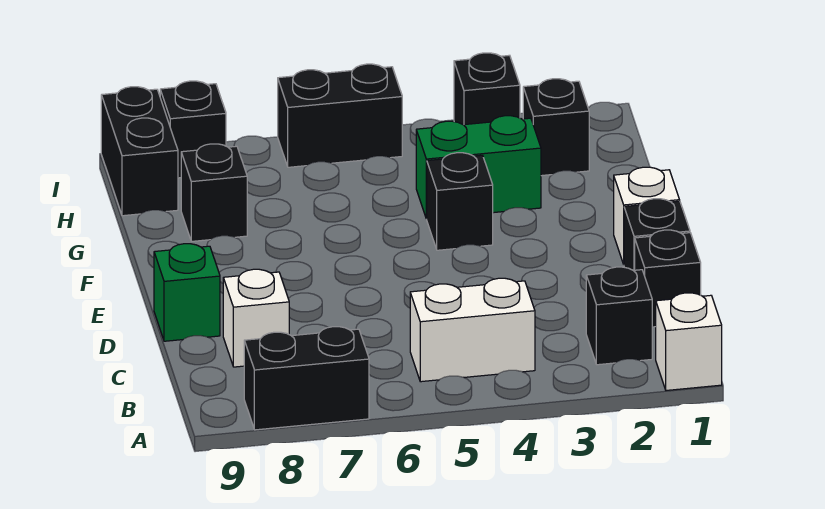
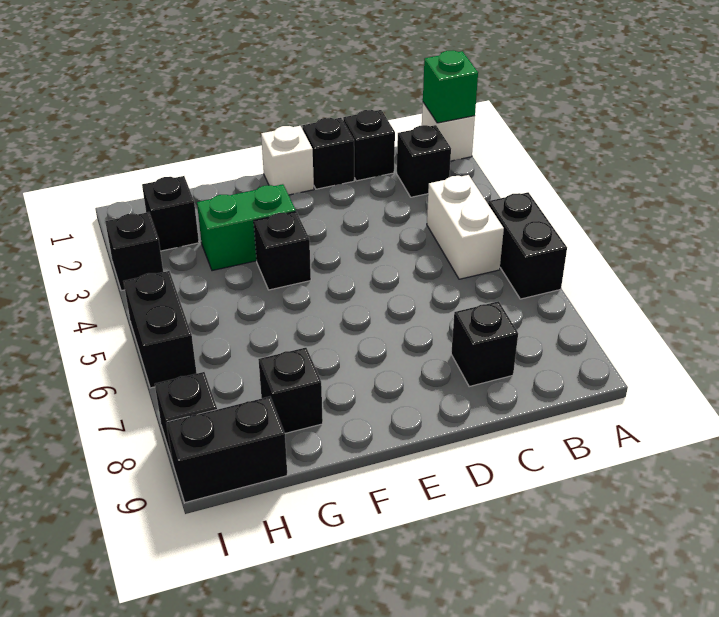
black 1x2 brick [244,327,369,430] -> black 1x2 brick moved to [488,192,567,299]
white 1x1 brick [223,269,289,367] -> black 1x1 brick [451,301,518,387]
green 1x1 brick [154,244,220,341] -> green 1x1 brick moved to [423,50,478,123]
green 1x2 brick [416,116,541,219] -> green 1x2 brick turned to [197,184,296,271]

